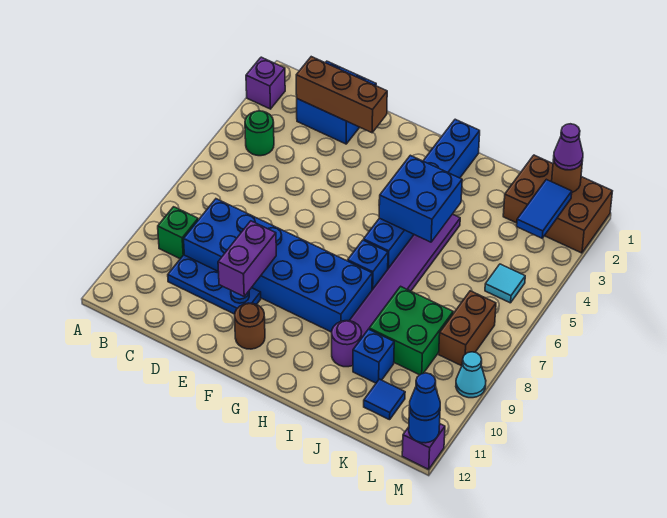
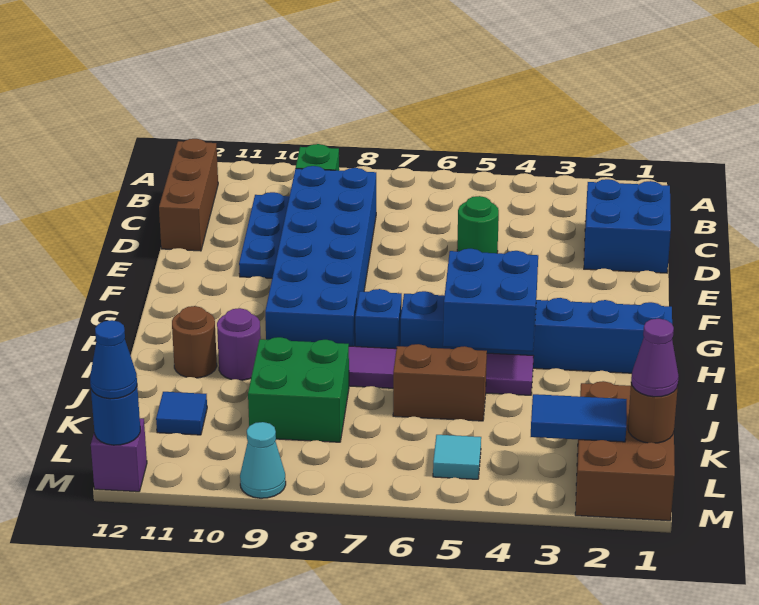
purple 1x1 brick [246,57,285,109] -> none
green 1x1 round brick [245,111,274,156] -> green 1x1 round brick moved to [457,196,499,253]
brown 1x3 brick [296,57,387,133] -> brown 1x3 brick moved to [159,139,218,251]
purple 1x2 brick [218,221,276,296] -> none
brown 1x1 round brick [235,303,265,349] -> brown 1x1 round brick moved to [172,306,217,378]
blue 1x1 brick [353,329,394,383] -> none
brown 1x2 brick [439,291,496,366] -> brown 1x2 brick moved to [393,344,487,421]

